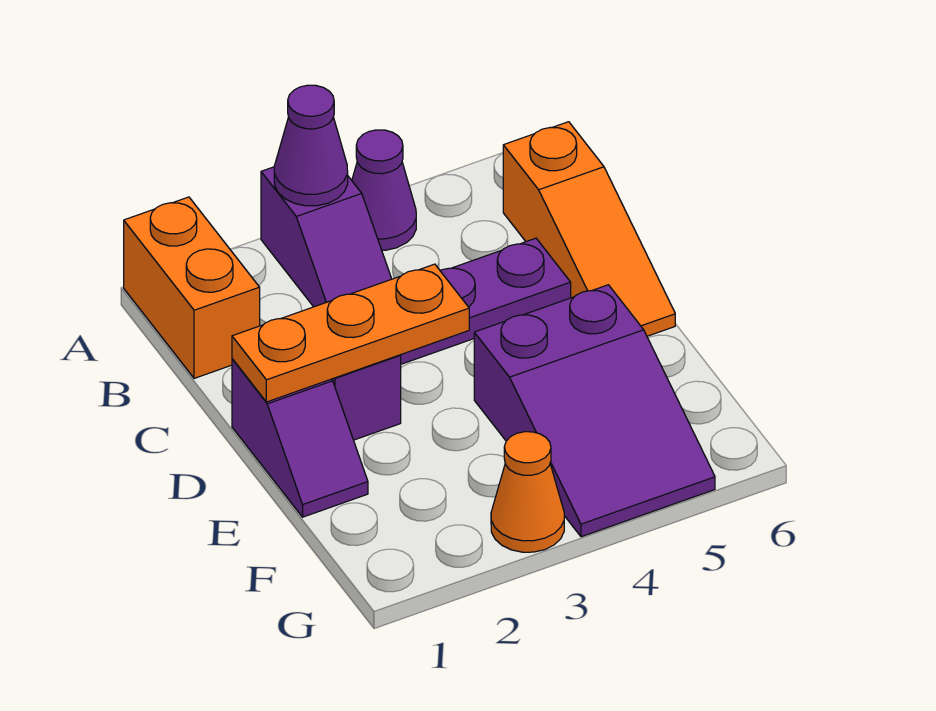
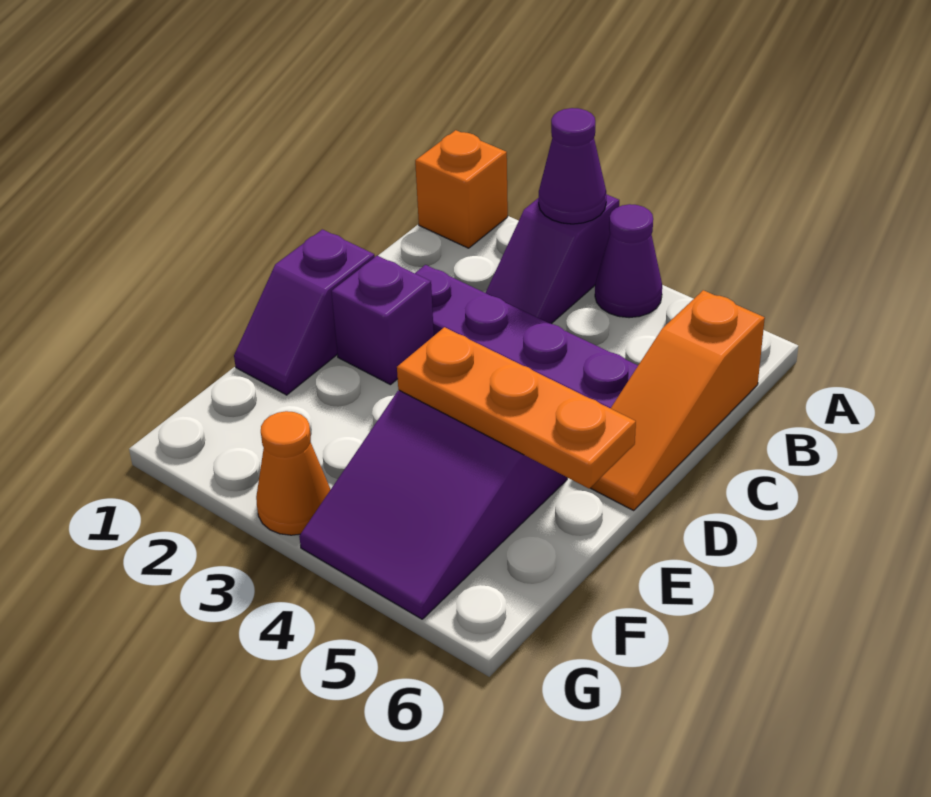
orange 1x2 brick [124,197,260,378] -> orange 1x1 brick [415,130,508,248]
orange 1x3 plate [232,264,469,402] -> orange 1x3 plate moved to [397,327,636,488]

